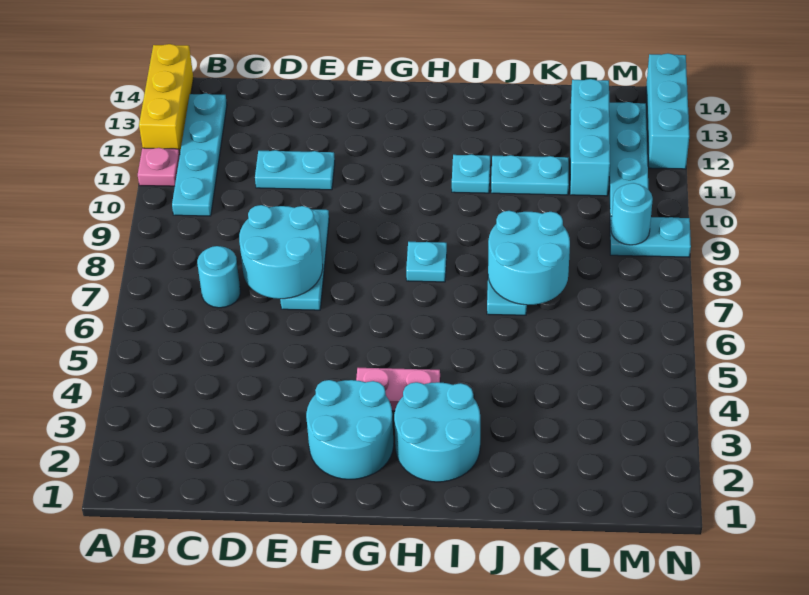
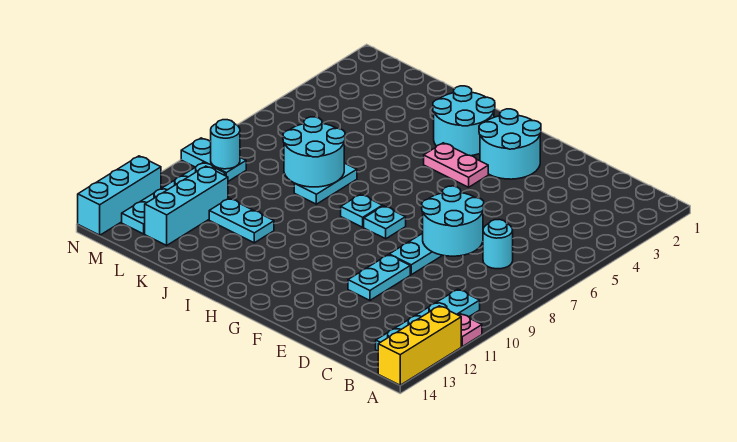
cyan 1x2 plate [255,150,335,190] -> cyan 1x2 plate turned to [348,255,410,300]
cyan 1x1 plate [452,154,490,193] -> cyan 1x1 plate moved to [364,206,406,239]

